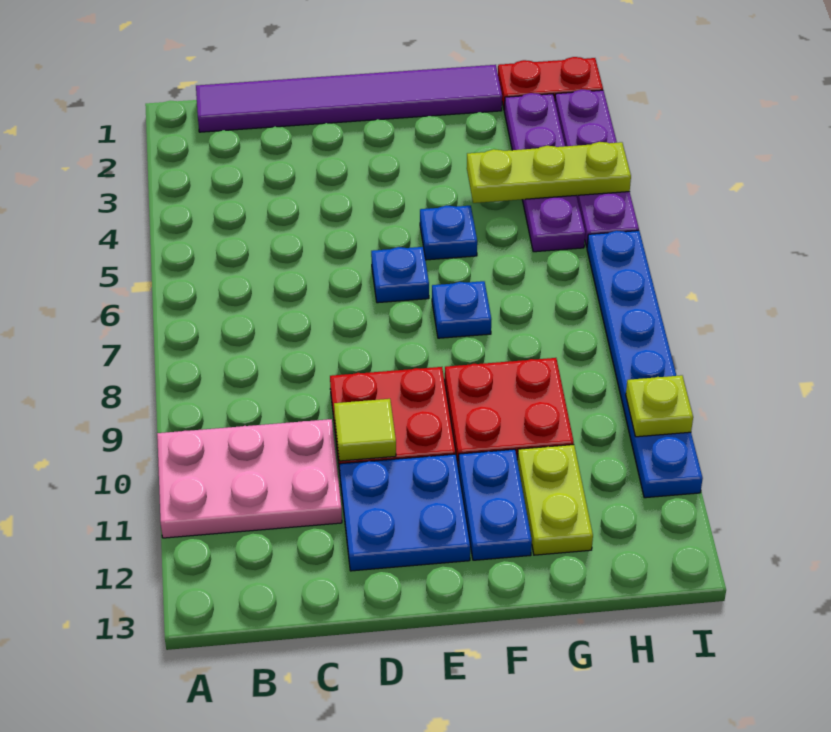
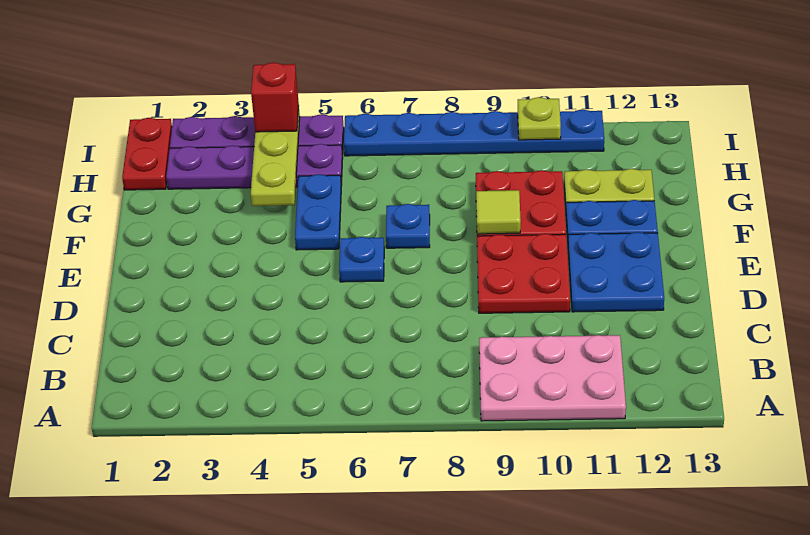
pink 2x3 plate [157,419,342,538] -> pink 2x3 plate turned to [479,335,626,421]
purple 1x6 tile [196,65,502,132] -> none
lime 1x1 tile [334,399,396,461] -> lime 1x1 tile moved to [476,190,521,234]
blue 1x1 plate [420,205,477,260] -> blue 1x2 plate [295,174,341,250]
none -> red 1x1 brick [251,63,299,132]

